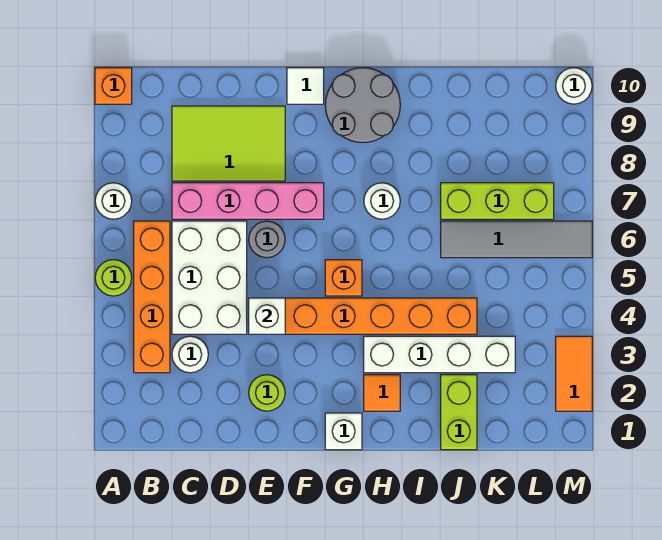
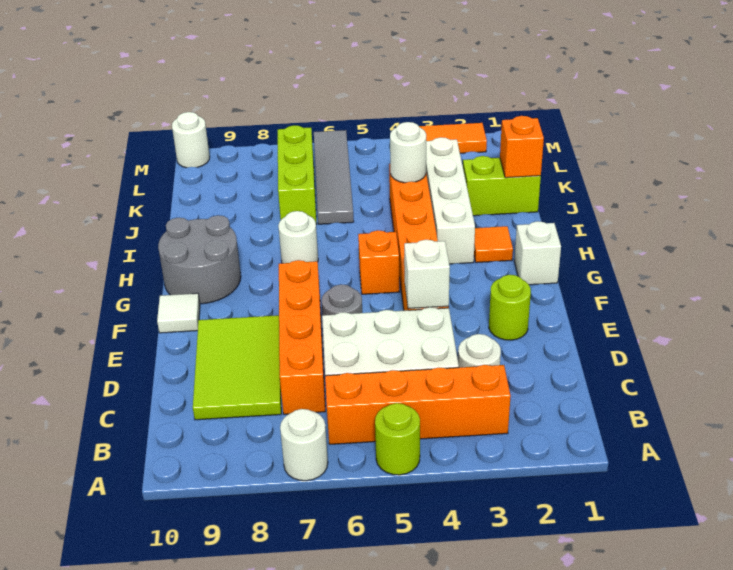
orange 1x1 brick [95,68,132,104] -> orange 1x1 brick moved to [500,116,544,178]
pink 1x4 brick [172,183,324,219] -> orange 1x4 brick [279,260,325,414]
none -> white 1x1 round brick [390,122,426,183]

